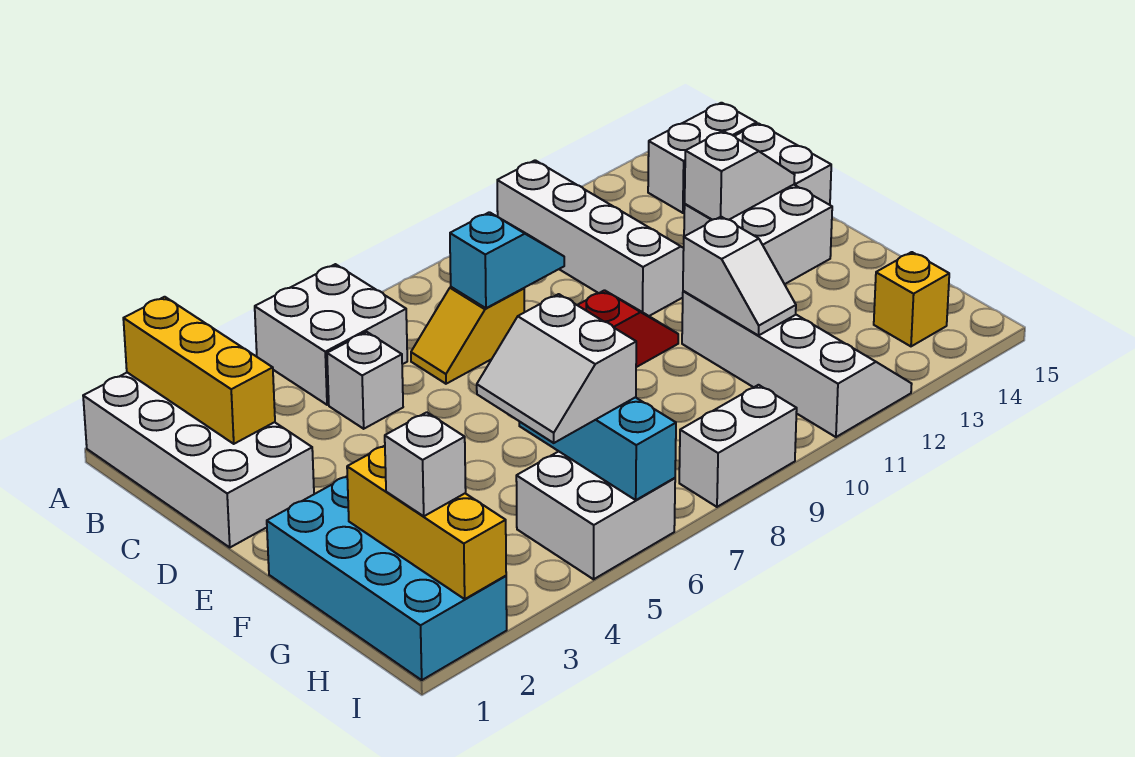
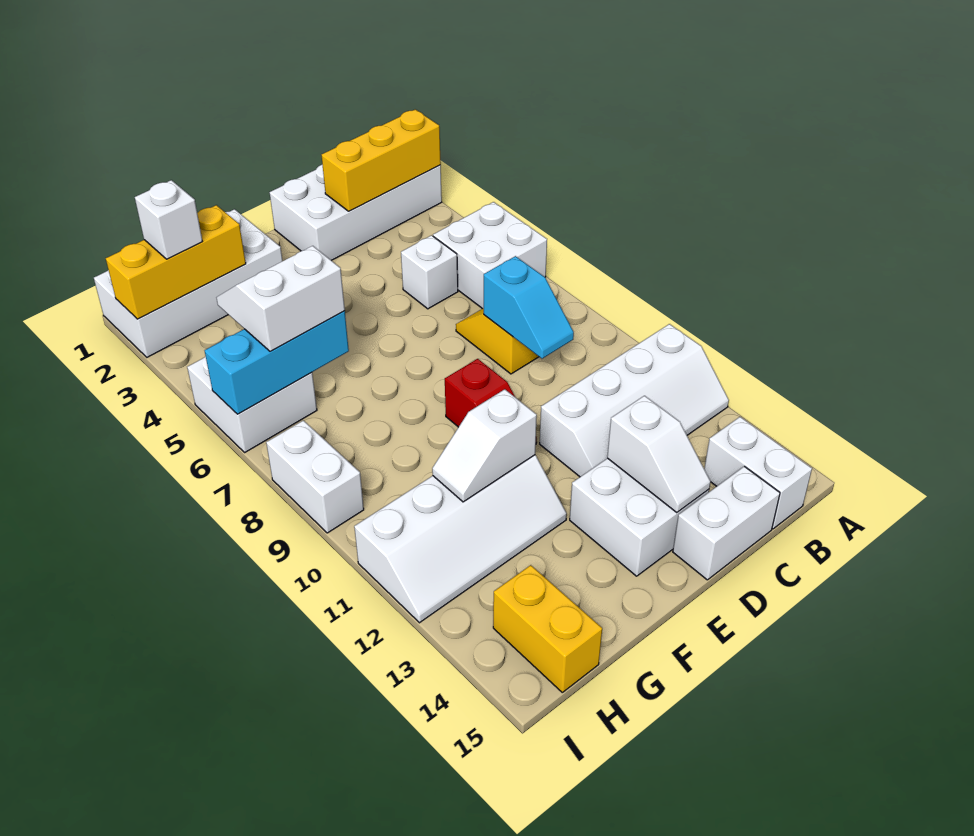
cyan 2x4 brick [267,476,507,680] -> white 2x4 brick [94,209,282,357]
yellow 1x1 brick [874,252,949,346] -> yellow 1x2 brick [493,565,602,692]

